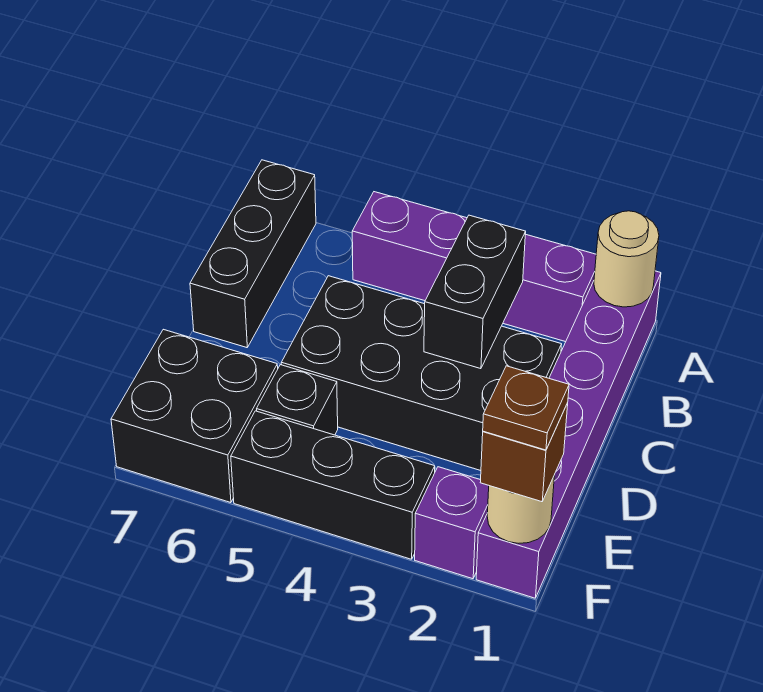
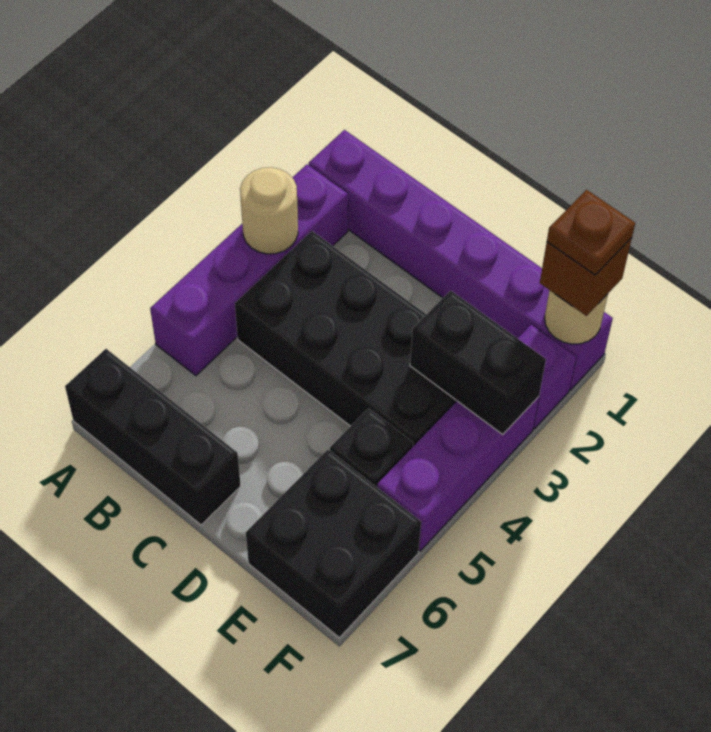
tan 1x1 round brick [594,211,659,307] -> tan 1x1 round brick moved to [240,167,298,254]
black 1x2 brick [424,215,526,369] -> black 1x2 brick moved to [410,291,546,434]
black 2x4 brick [281,276,562,471] -> black 2x4 brick turned to [235,231,457,446]
black 1x3 brick [231,411,435,559] -> purple 1x3 brick [377,397,539,551]

